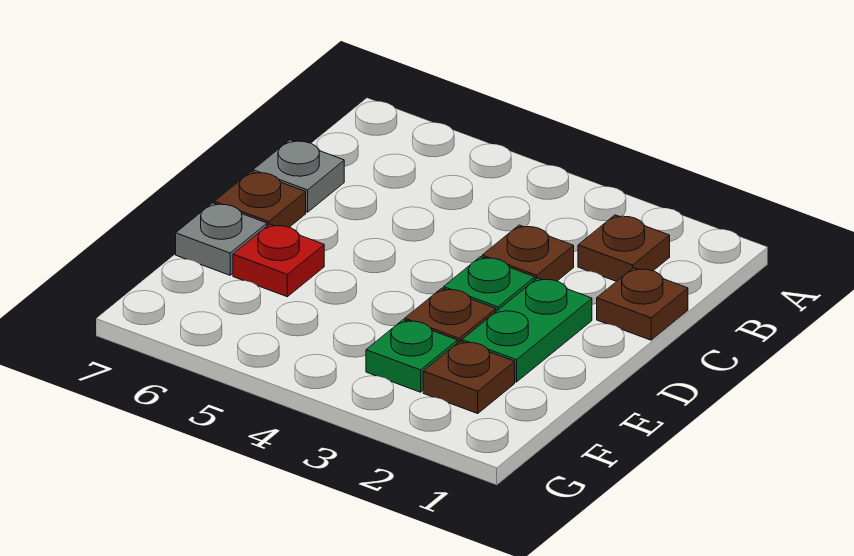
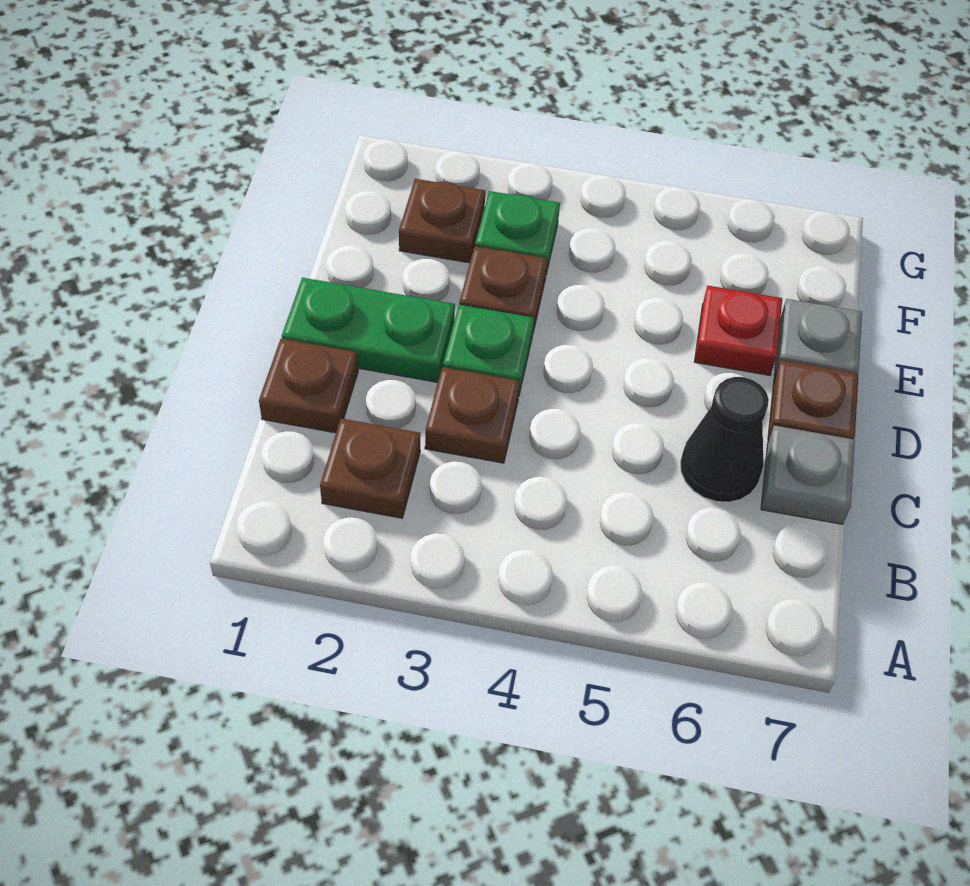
none -> black 1x1 cone [681,377,769,502]
green 1x2 plate [462,278,592,382] -> green 1x2 plate turned to [282,278,455,382]

